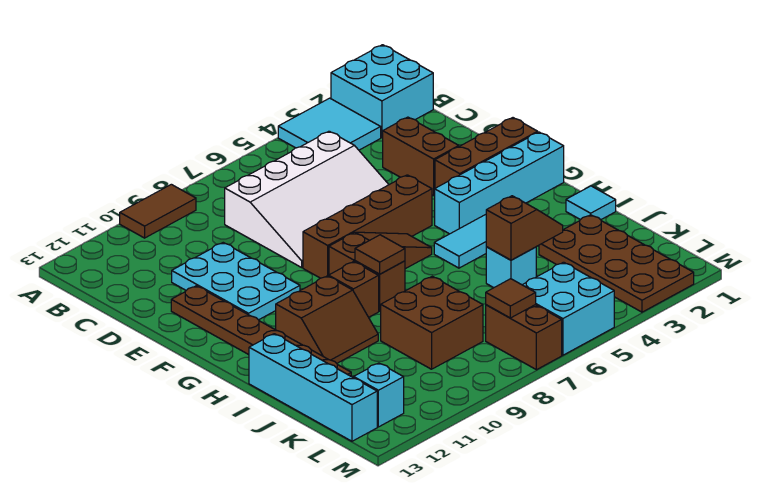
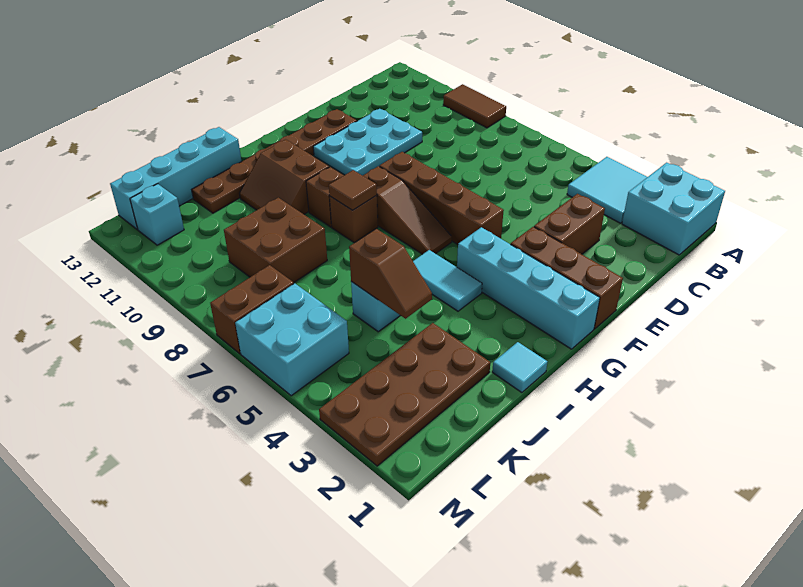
white 3x4 slope [225,131,389,267] -> none
brown 1x1 tile [486,279,536,318] -> none

